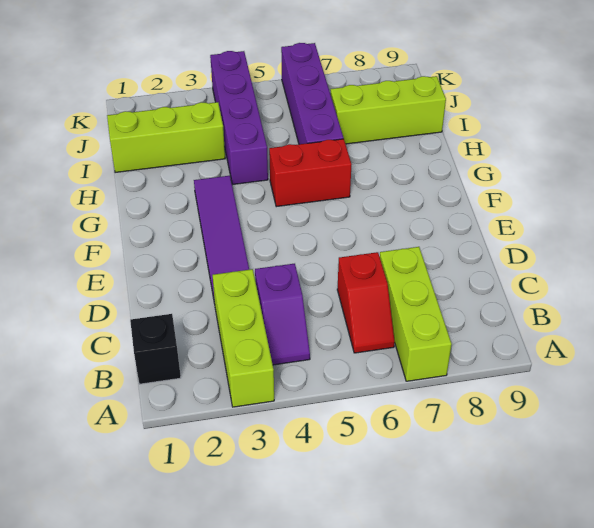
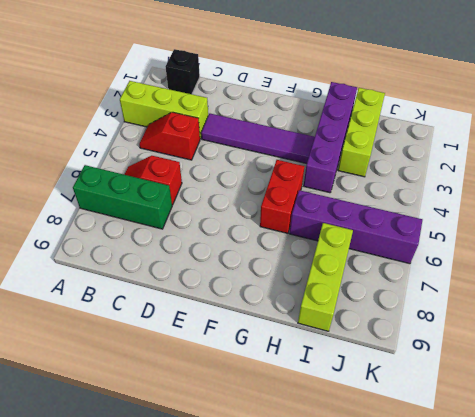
lime 1x3 brick [380,247,452,381] -> green 1x3 brick [73,165,172,229]
purple 1x2 slope [255,264,310,365] -> red 1x2 slope [139,112,200,160]
purple 1x4 brick [210,51,268,184] -> purple 1x4 brick turned to [304,82,357,193]

